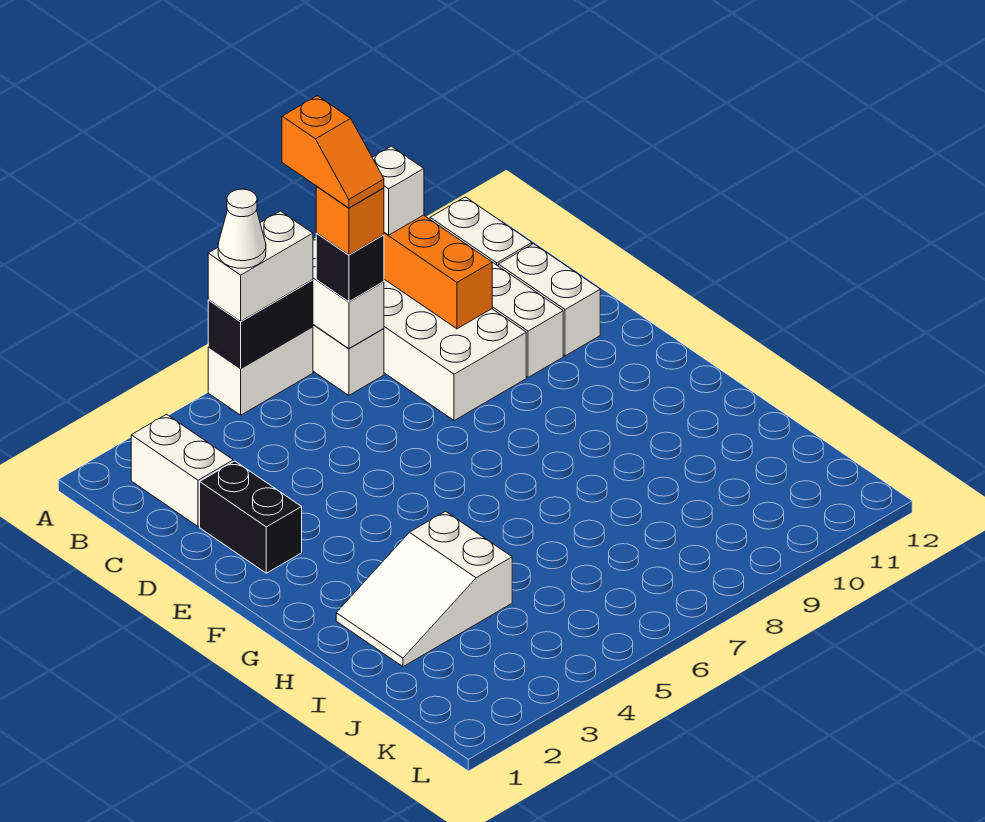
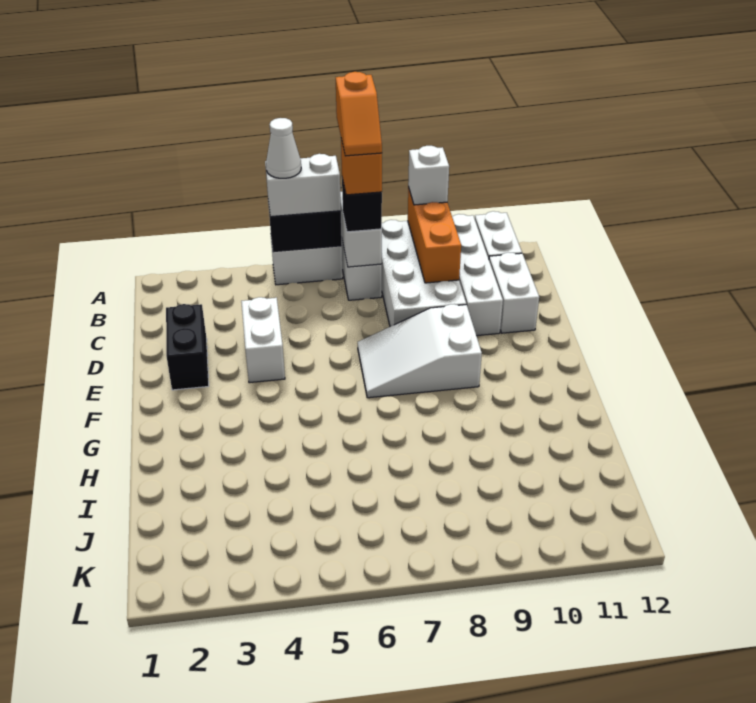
white 1x2 brick [131,414,233,527] -> white 1x2 brick moved to [241,297,285,383]
white 2x3 slope [336,511,512,667] -> white 2x3 slope moved to [358,304,482,398]

